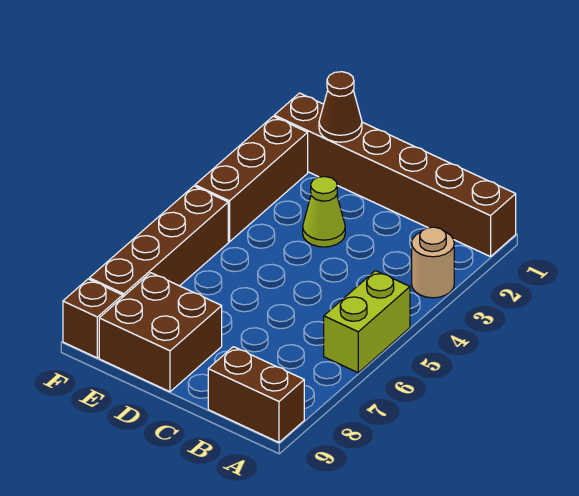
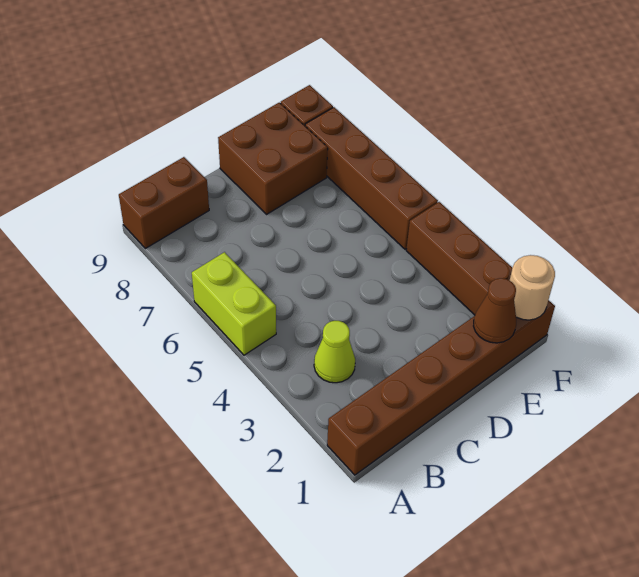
tan 1x1 round brick [412,227,454,298] -> tan 1x1 round brick moved to [510,255,555,320]
lime 1x1 cone [303,177,345,247] -> lime 1x1 cone moved to [314,321,355,383]

